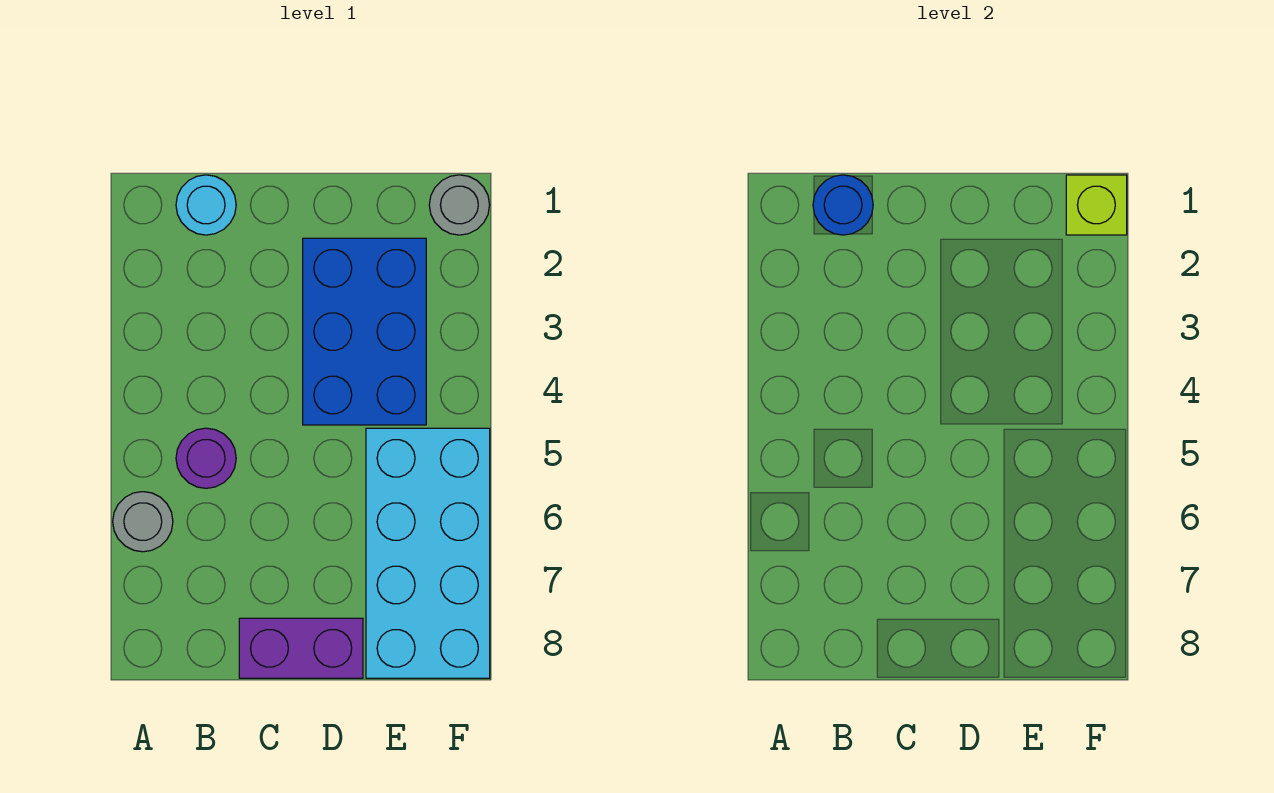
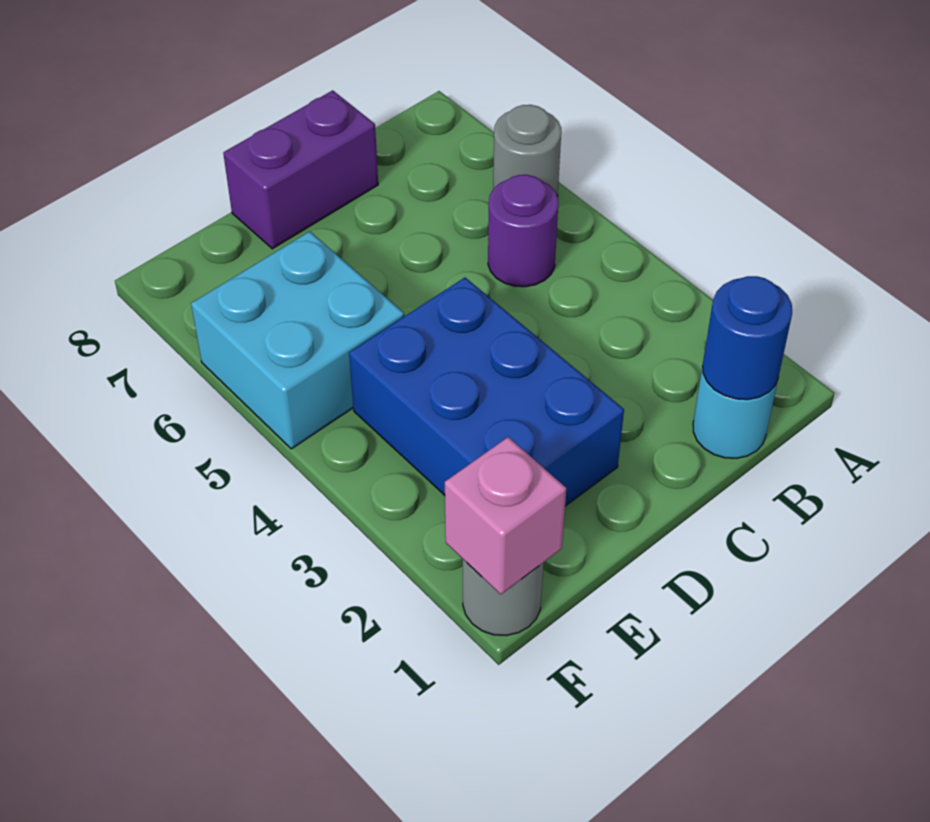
cyan 2x4 brick [366,428,490,678] -> cyan 2x2 brick [191,232,404,449]
lime 1x1 brick [1066,175,1127,235] -> pink 1x1 brick [445,437,566,594]

